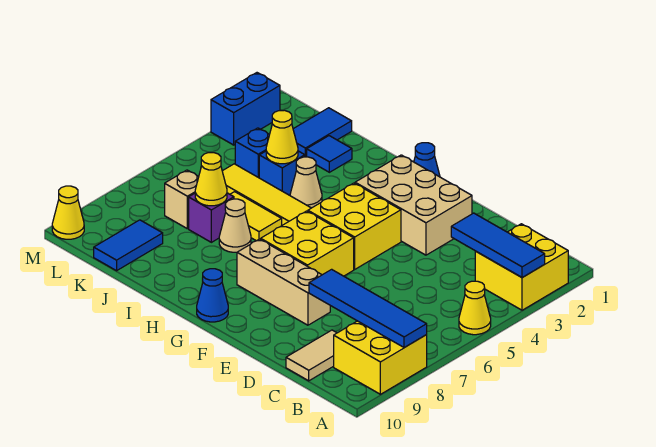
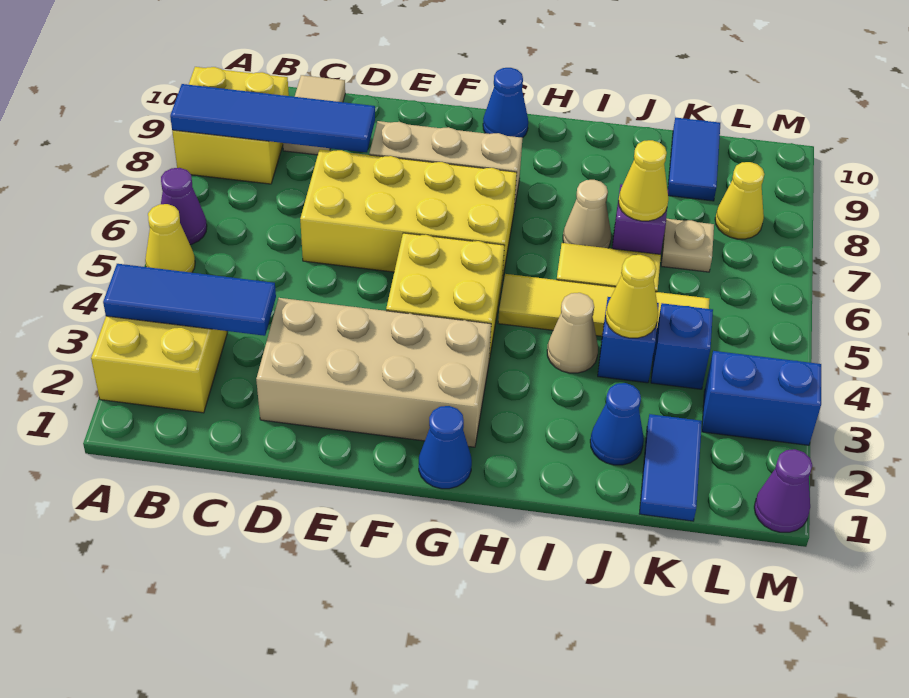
none -> purple 1x1 cone [161,168,207,245]
tan 2x3 brick [355,155,472,255] -> tan 2x4 brick [256,298,491,447]
yellow 2x2 brick [261,211,354,276] -> yellow 2x4 brick [300,149,517,282]
blue 1x1 tile [307,136,352,172] -> blue 1x1 cone [590,383,644,465]
tan 1x1 brick [165,170,199,229] -> tan 1x1 plate [661,219,714,272]
none -> purple 1x1 cone [754,449,812,532]
blue 1x2 brick [211,73,280,145] -> blue 1x2 brick turned to [702,351,821,445]
yellow 1x1 cone [52,186,84,239] -> yellow 1x1 cone moved to [715,162,764,239]

